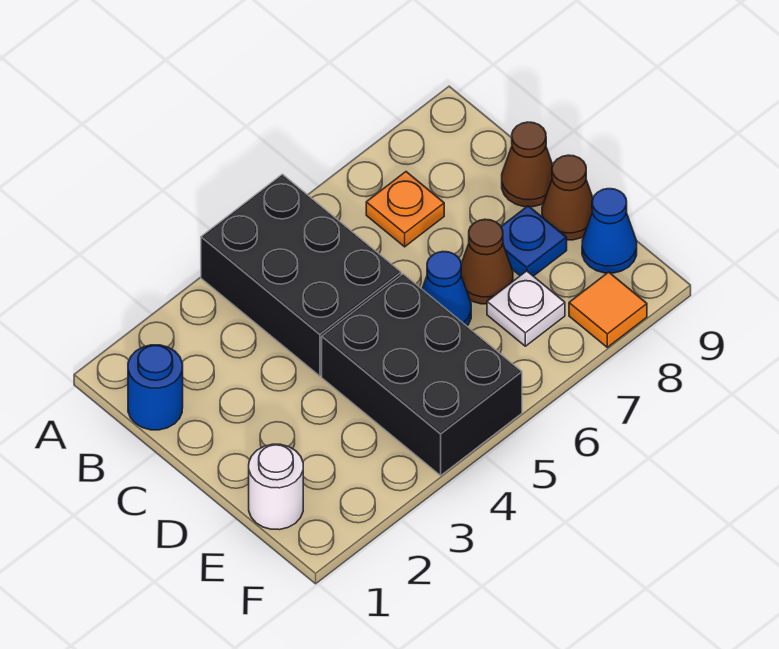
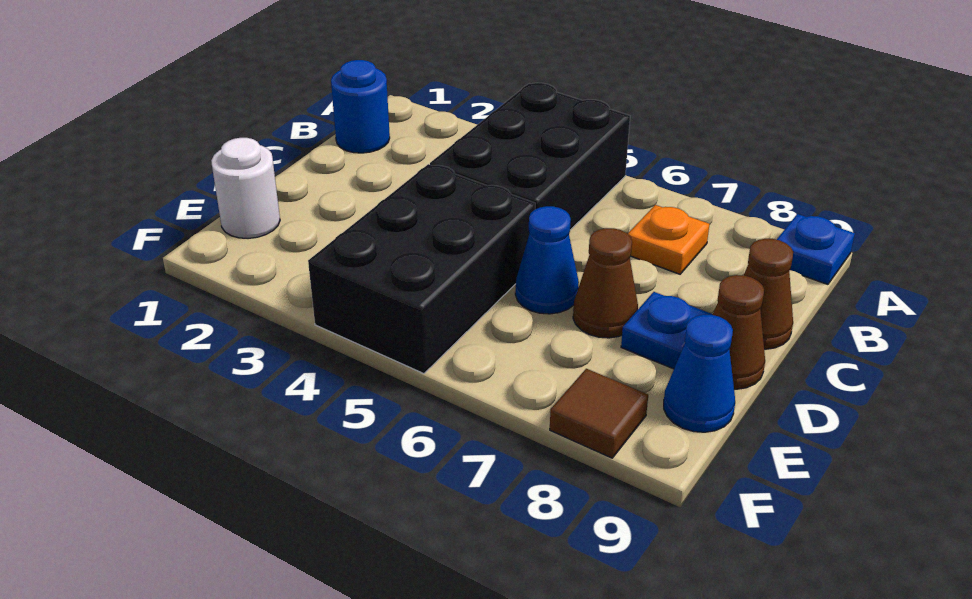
none -> blue 1x1 plate [777,214,855,284]
white 1x1 plate [487,271,565,346] -> none
orange 1x1 tile [569,272,647,347] -> brown 1x1 tile [550,369,648,458]

